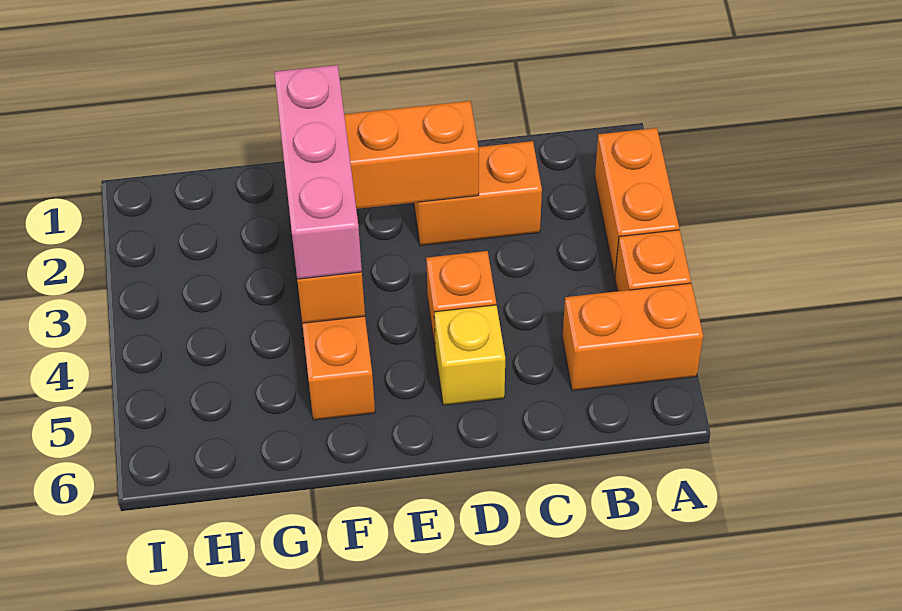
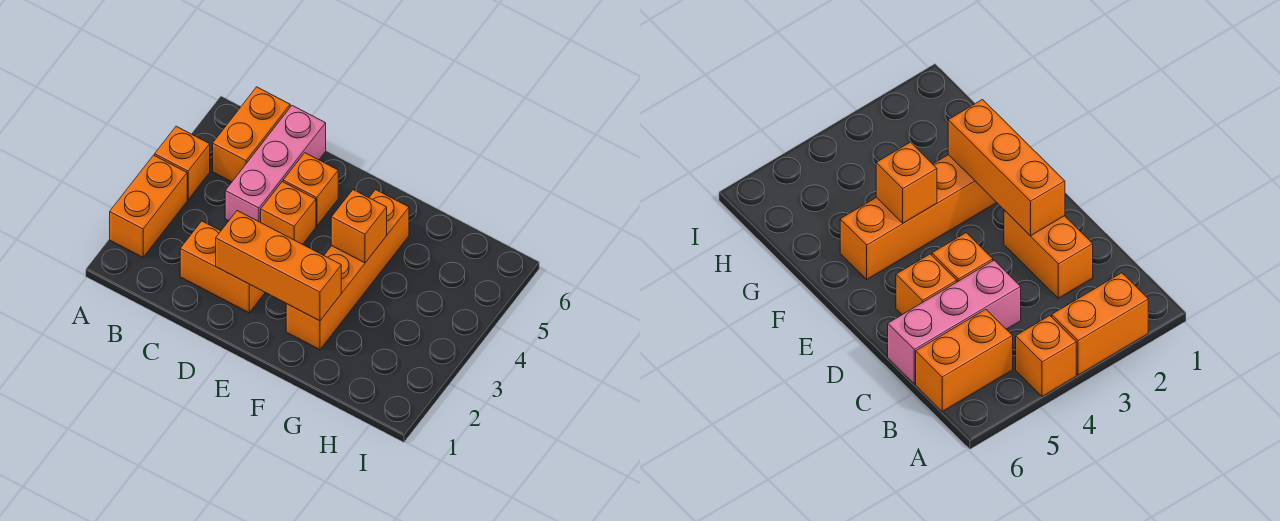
orange 1x2 brick [562,283,703,391] -> orange 1x2 brick turned to [213,87,290,182]
yellow 1x1 brick [434,305,505,405] -> orange 1x1 brick [283,153,338,226]
pink 1x3 brick [274,65,362,279] -> pink 1x3 brick moved to [225,106,326,222]

